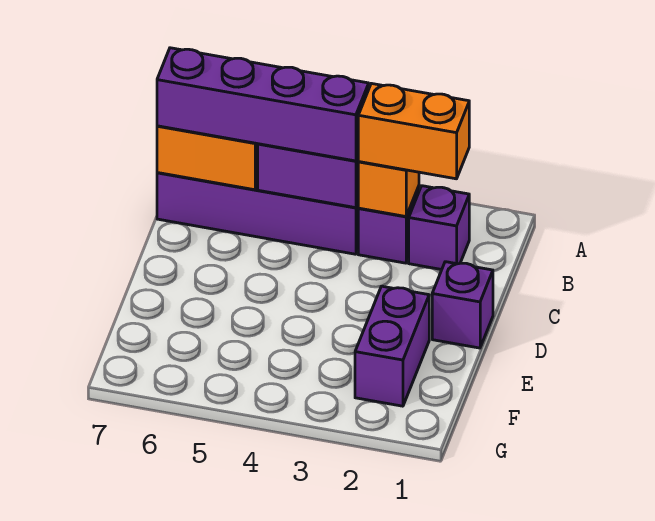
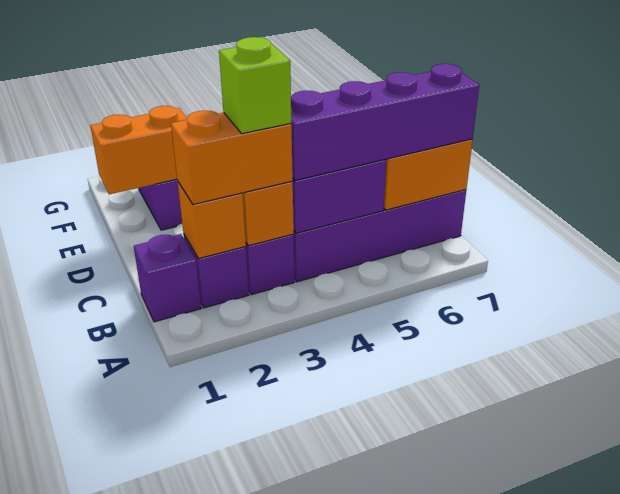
none -> orange 1x1 brick [178,182,246,259]
none -> lime 1x1 brick [219,37,291,134]
purple 1x1 brick [432,262,493,348] -> purple 1x1 brick moved to [134,234,201,322]
none -> orange 1x2 brick [90,106,187,194]

